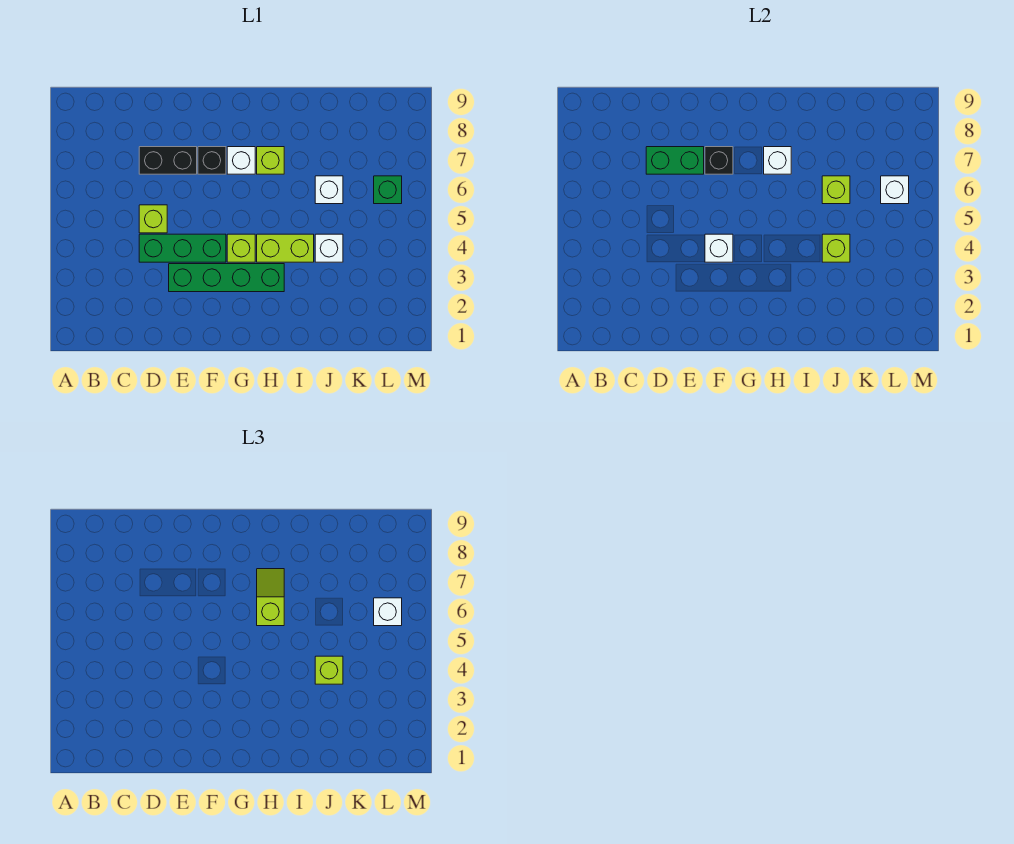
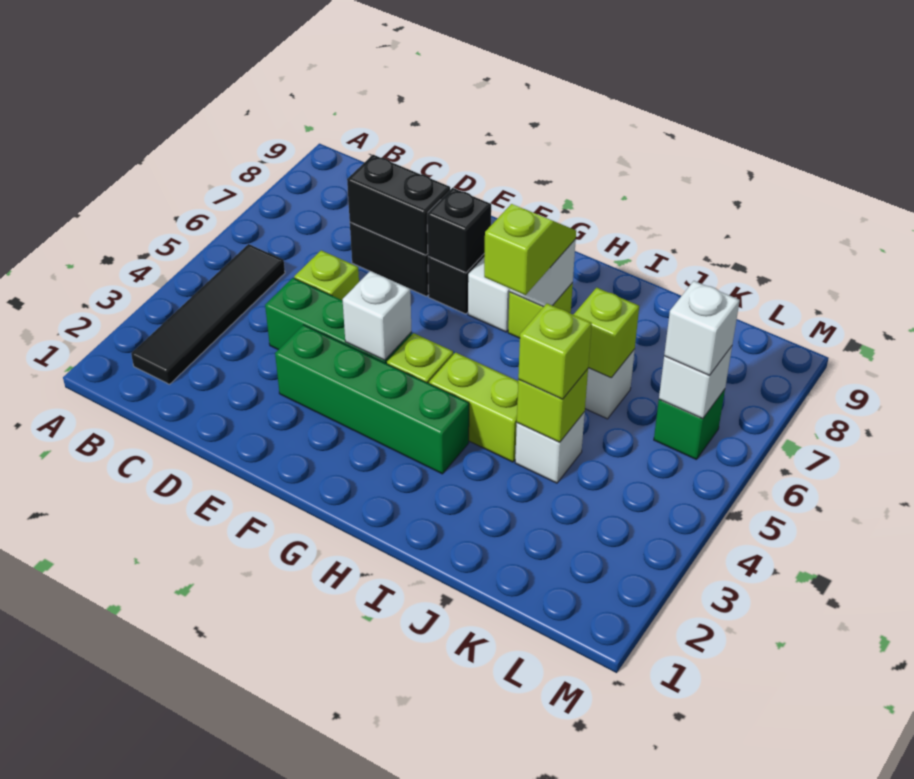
none -> black 1x4 tile [131,244,285,384]
green 1x2 brick [646,147,704,174] -> black 1x2 brick [347,155,450,255]

